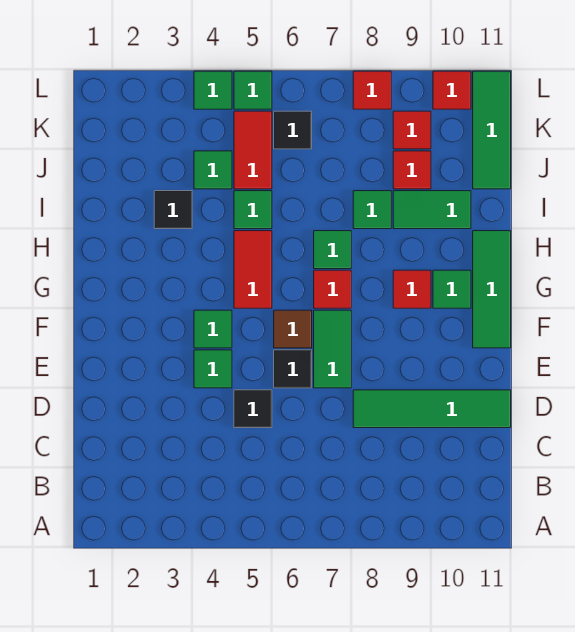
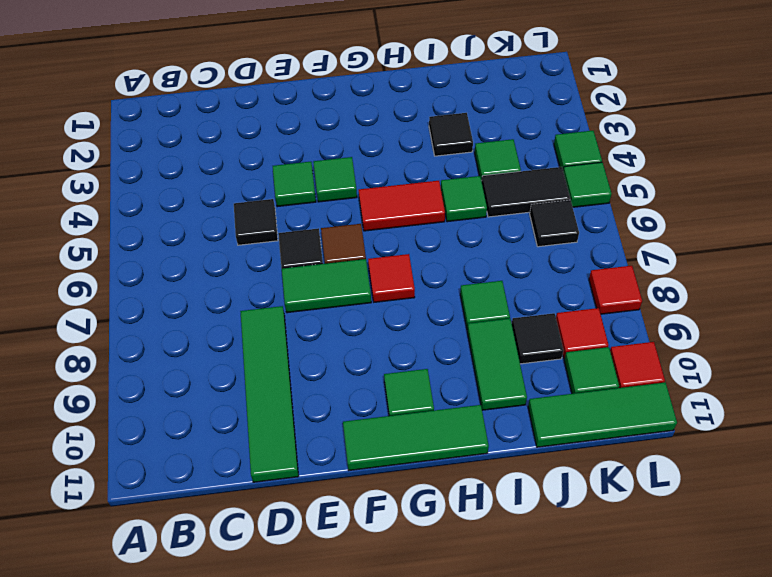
red 1x1 tile [393,270,431,308] -> none
green 1x1 tile [314,231,351,269] -> green 1x1 tile moved to [564,347,619,394]
red 1x2 tile [234,111,272,189] -> black 1x2 tile [482,167,570,217]
red 1x1 tile [393,151,431,189] -> black 1x1 tile [512,313,563,364]

